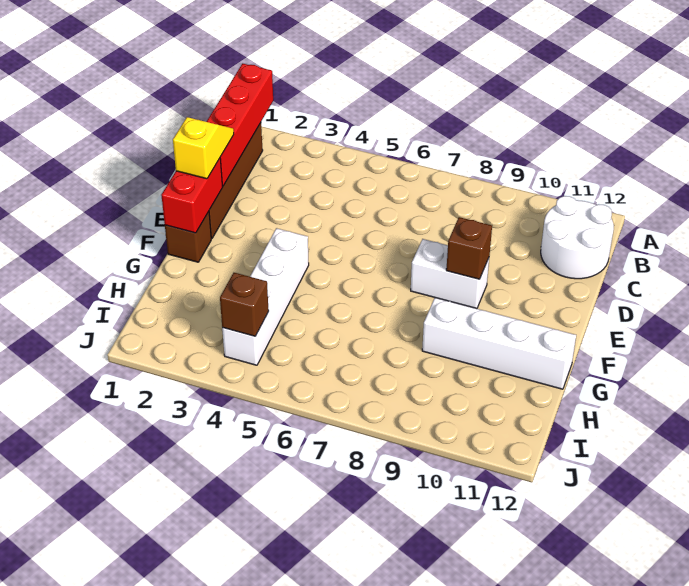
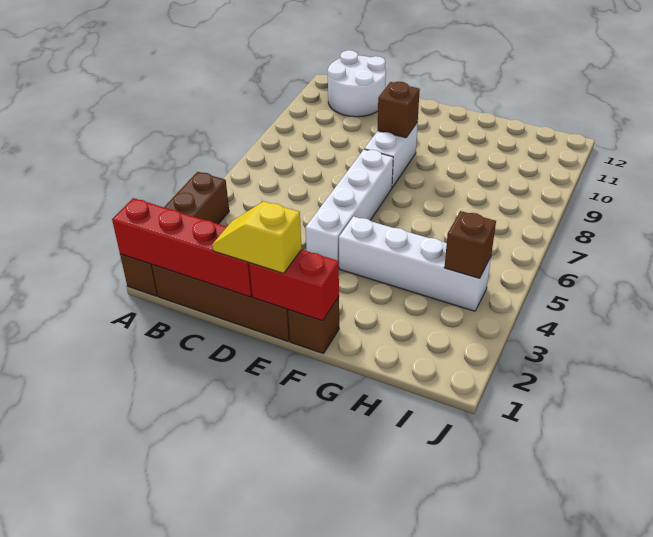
none -> brown 1x4 brick [120,172,229,296]
white 1x4 brick [422,298,576,389] -> white 1x4 brick moved to [305,149,393,261]

